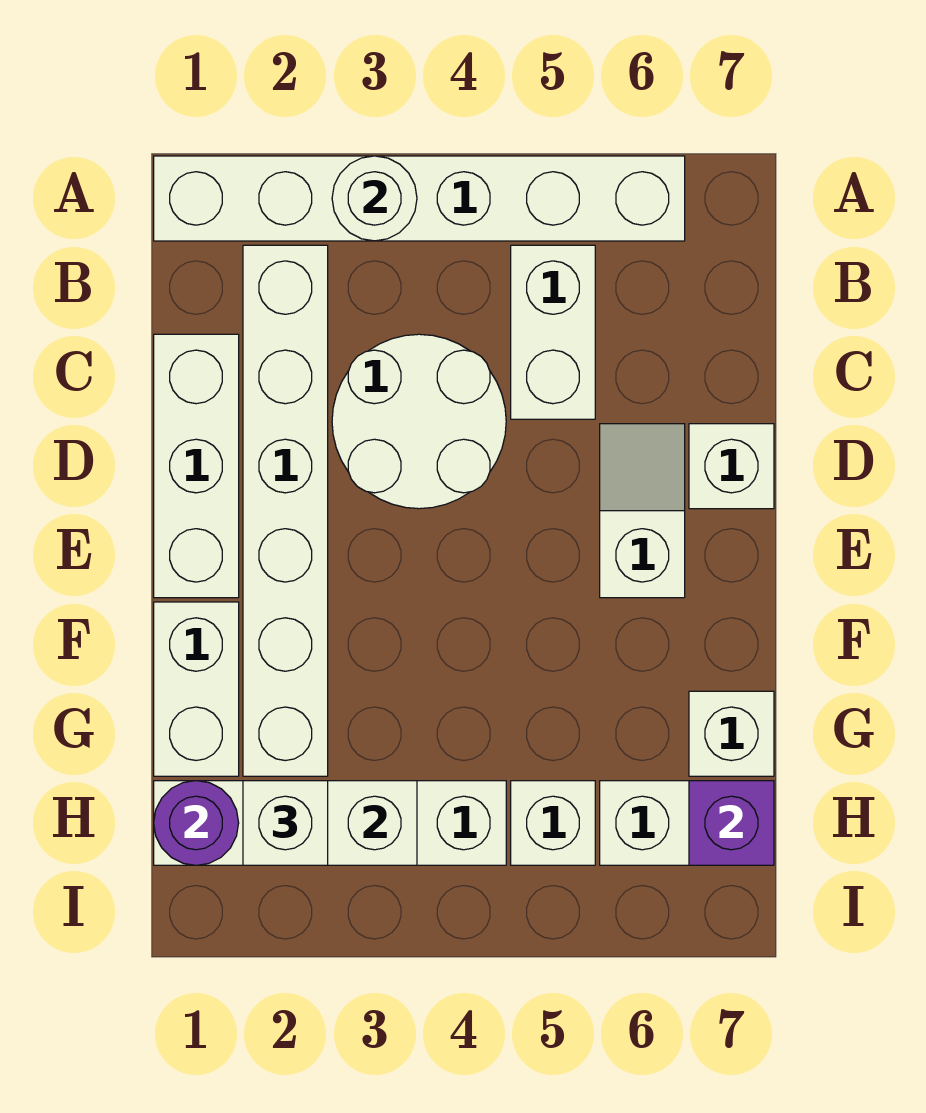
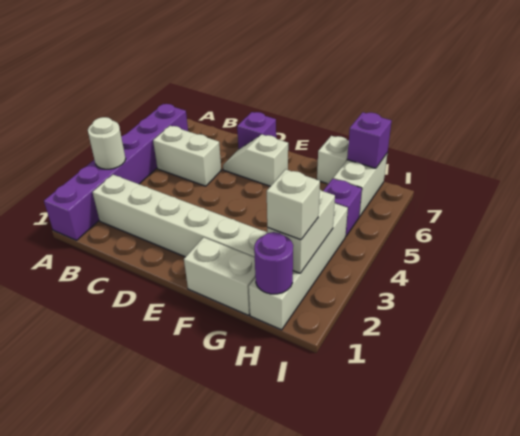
white 1x6 brick [154,156,685,241] -> purple 1x6 brick [44,104,188,240]
white 1x3 brick [154,334,239,598] -> none
white 2x2 round brick [332,334,506,509] -> none
white 1x1 brick [689,424,774,509] -> purple 1x1 brick [237,112,276,149]
white 1x1 brick [511,781,595,865] -> purple 1x1 brick [323,179,362,237]

